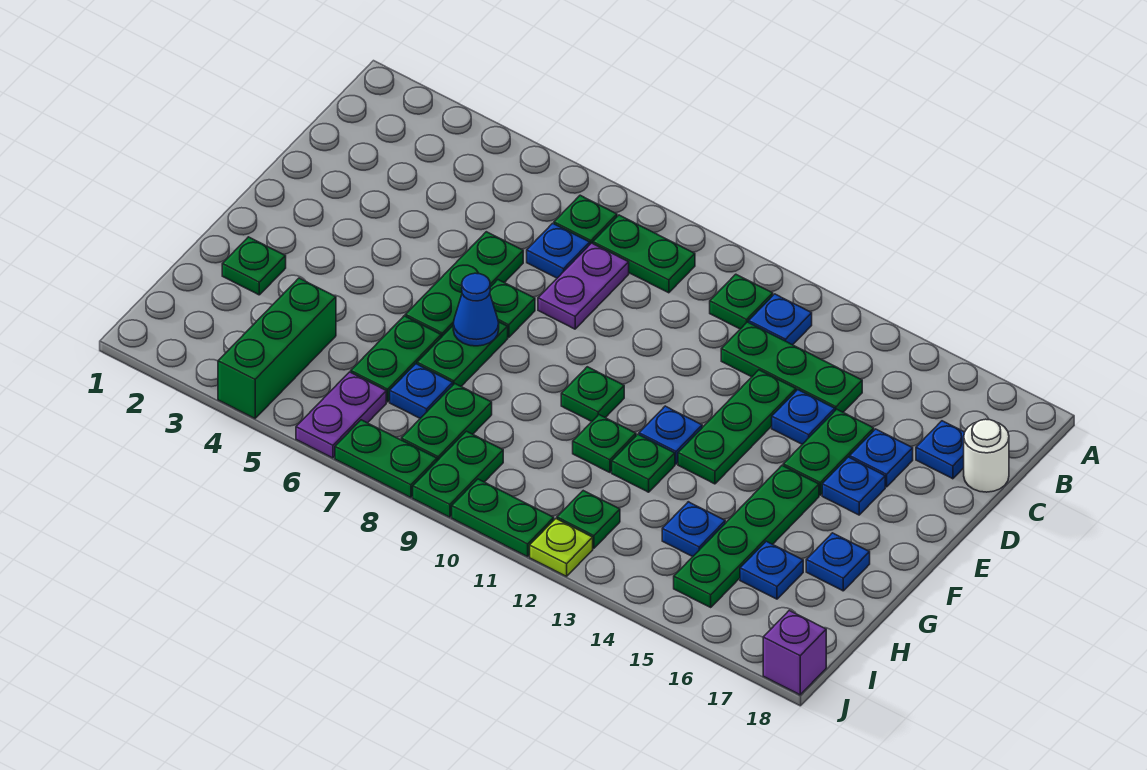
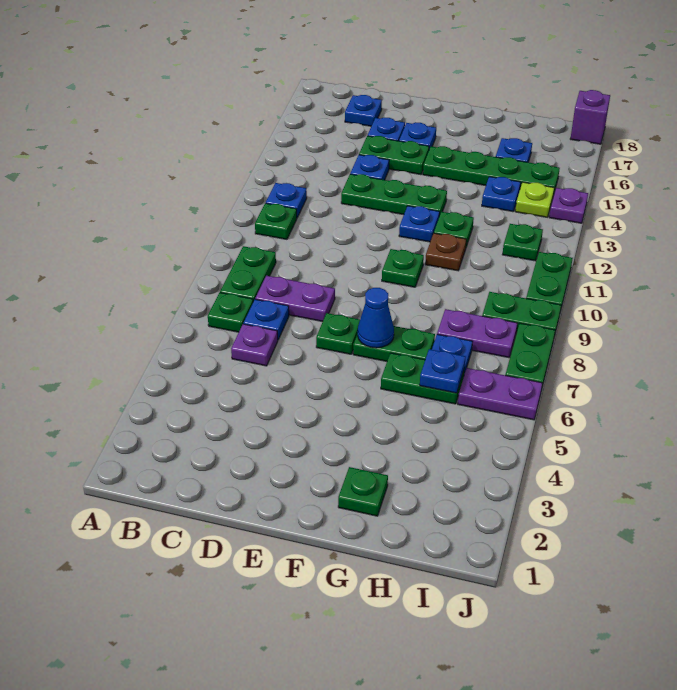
none -> purple 1x1 plate [231,324,278,366]
green 1x3 plate [721,322,862,412] -> none
white 1x1 round brick [964,419,1009,492] -> none
green 1x3 plate [405,232,523,337] -> none
green 1x1 plate [573,415,636,473] -> brown 1x1 plate [425,233,466,271]
blue 1x1 plate [806,533,870,591] -> blue 1x1 plate moved to [420,349,466,393]
green 1x3 brick [218,278,336,418] -> none
green 1x2 plate [401,384,492,461] -> purple 1x2 plate [437,309,517,358]
lime 1x1 plate [530,519,593,576] -> lime 1x1 plate moved to [515,182,554,217]
none -> purple 1x1 plate [549,188,588,223]

